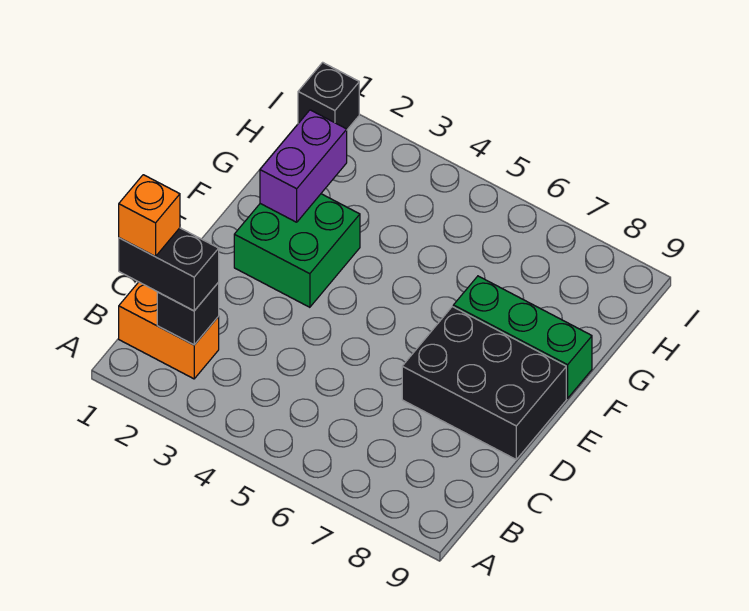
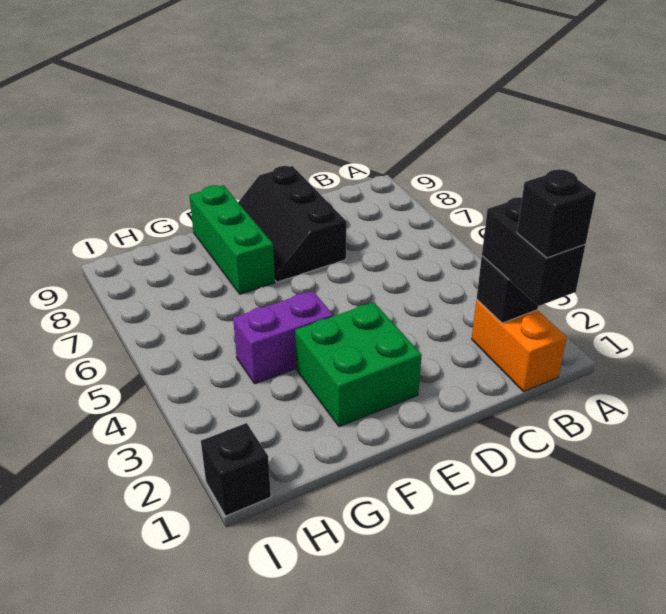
orange 1x1 brick [119,175,180,256] -> black 1x1 brick [517,169,596,258]
black 2x3 brick [402,307,566,459] -> black 2x3 slope [238,166,346,282]
purple 1x2 brick [260,110,347,222] -> purple 1x2 brick moved to [233,291,333,384]

